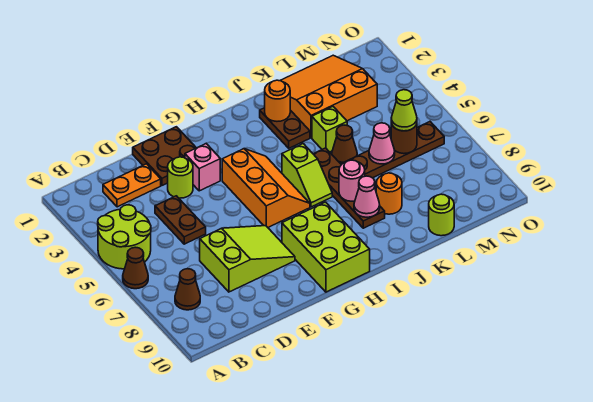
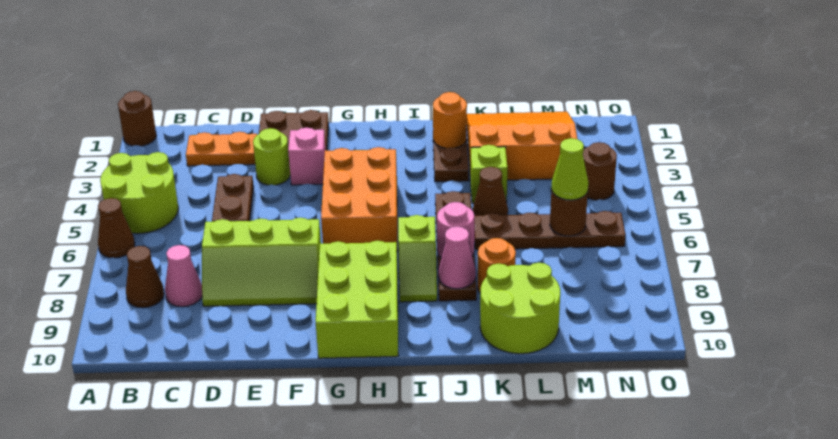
none -> brown 1x1 round brick [118,91,156,146]
lime 2x3 slope [200,226,295,292] -> lime 2x3 slope turned to [202,218,321,306]
orange 2x3 slope [222,149,310,227] -> orange 2x3 brick [321,147,398,251]
lime 1x2 slope [282,144,332,207] -> lime 1x2 slope moved to [398,215,437,302]
pink 1x1 cone [369,123,395,164] -> pink 1x1 cone moved to [165,245,202,307]
lime 1x1 round brick [429,194,454,236] -> lime 2x2 round brick [480,263,560,354]
none -> brown 1x1 round brick [583,142,617,200]

